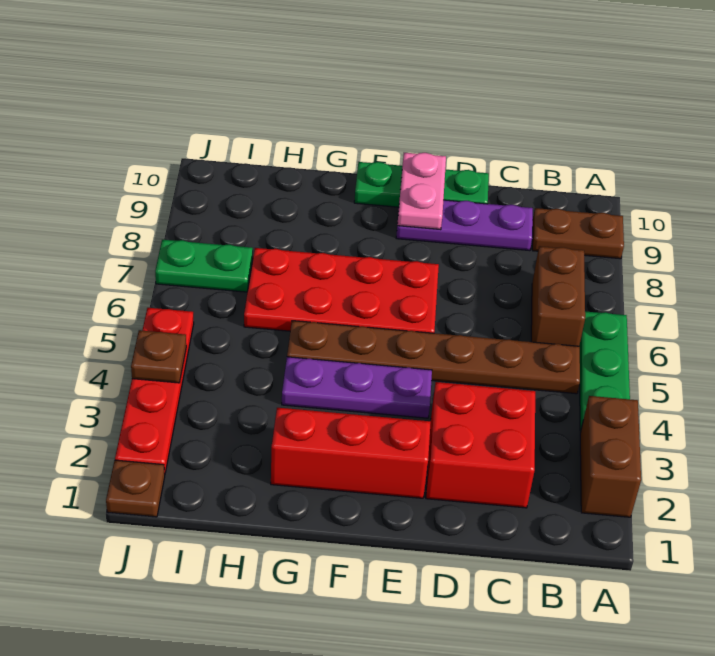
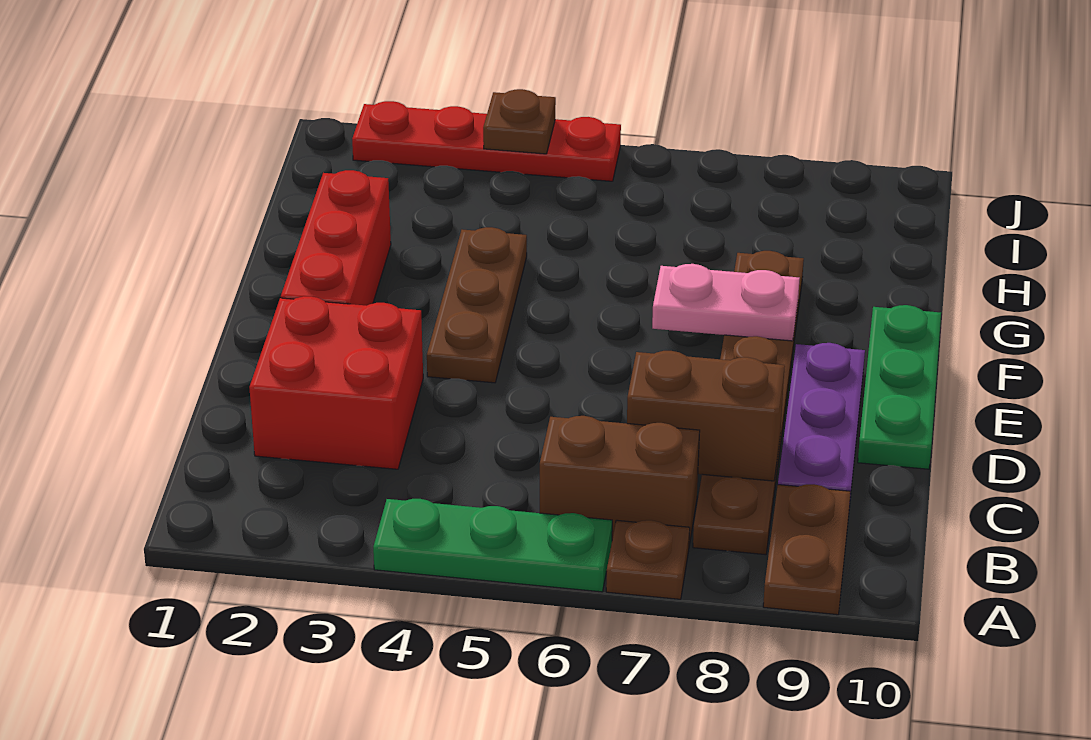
brown 1x2 brick [580,396,641,517] -> brown 1x2 brick moved to [627,351,785,481]
brown 1x6 plate [287,321,580,394] -> brown 1x6 plate moved to [693,251,804,555]
purple 1x3 plate [282,357,432,418] -> brown 1x3 plate [427,227,527,383]
red 2x4 plate [244,248,439,333] -> none
pink 1x2 plate [397,153,446,230] -> pink 1x2 plate moved to [652,264,800,341]
green 1x2 plate [155,240,253,292] -> none
brown 1x1 plate [106,460,165,517] -> brown 1x1 plate moved to [606,520,690,599]

